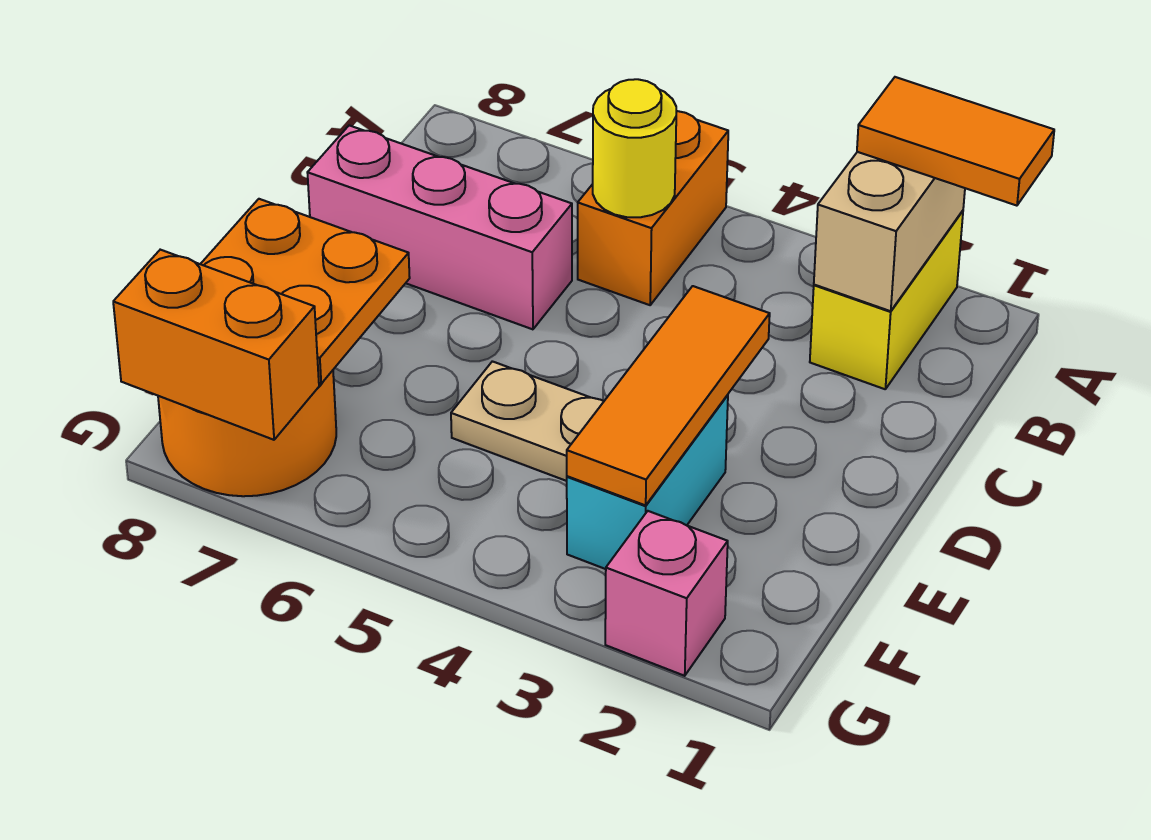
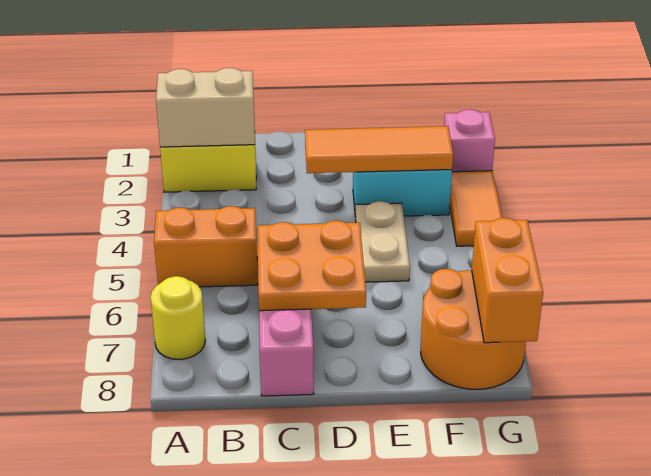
orange 1x2 tile [857,77,1054,206] -> orange 1x2 tile moved to [450,171,502,246]
yellow 1x1 round brick [593,79,676,217] -> yellow 1x1 round brick moved to [150,276,205,360]
orange 2x2 plate [201,199,410,384] -> orange 2x2 plate moved to [258,221,366,311]

